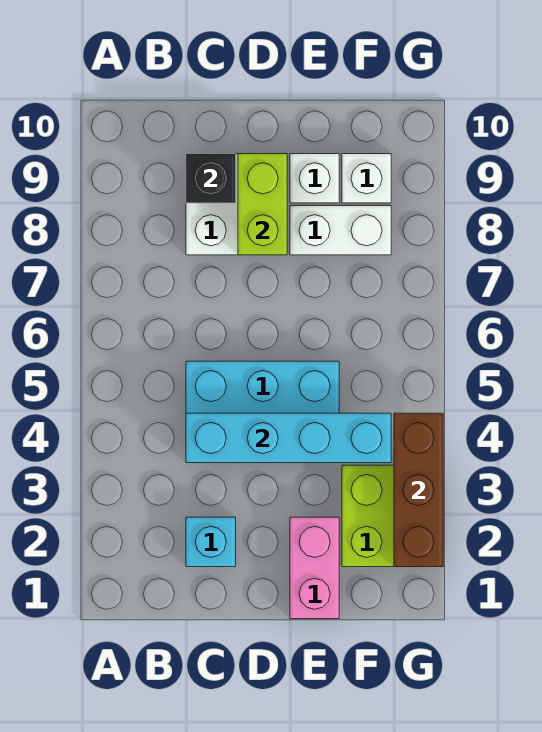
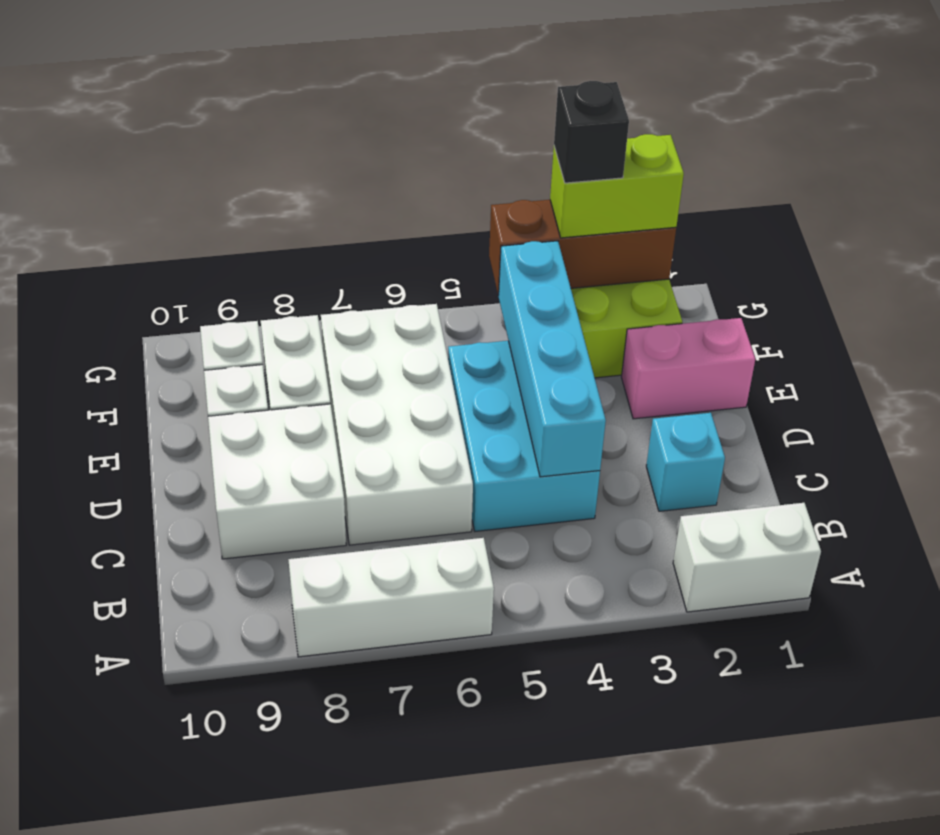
none -> white 1x2 brick [673,503,821,612]
none -> white 1x3 brick [288,538,494,657]
none -> white 2x4 brick [321,304,473,545]
black 1x1 brick [186,154,236,203] -> black 1x1 brick moved to [554,81,629,183]
lime 1x2 brick [238,154,287,255] -> lime 1x2 brick moved to [550,134,684,238]

